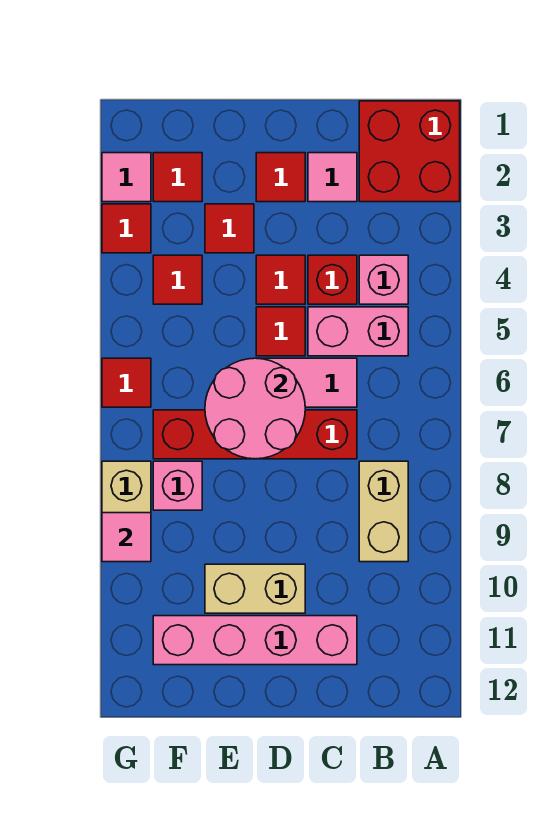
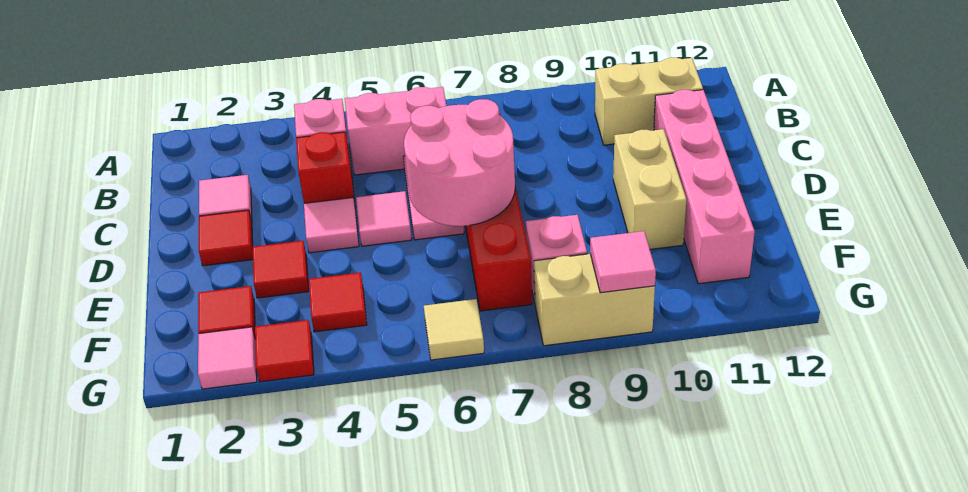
red 2x2 brick [359,101,460,202] -> none
pink 1x2 brick [308,307,408,356] -> pink 1x2 brick turned to [345,87,446,175]
tan 1x2 brick [359,461,408,562] -> tan 1x2 brick moved to [595,58,703,145]
red 1x1 tile [256,255,305,304] -> pink 1x1 tile [304,198,359,253]
red 1x1 tile [256,307,305,356] -> pink 1x1 tile [356,191,412,246]
red 1x1 tile [102,358,151,407] -> tan 1x1 tile [424,299,484,360]

